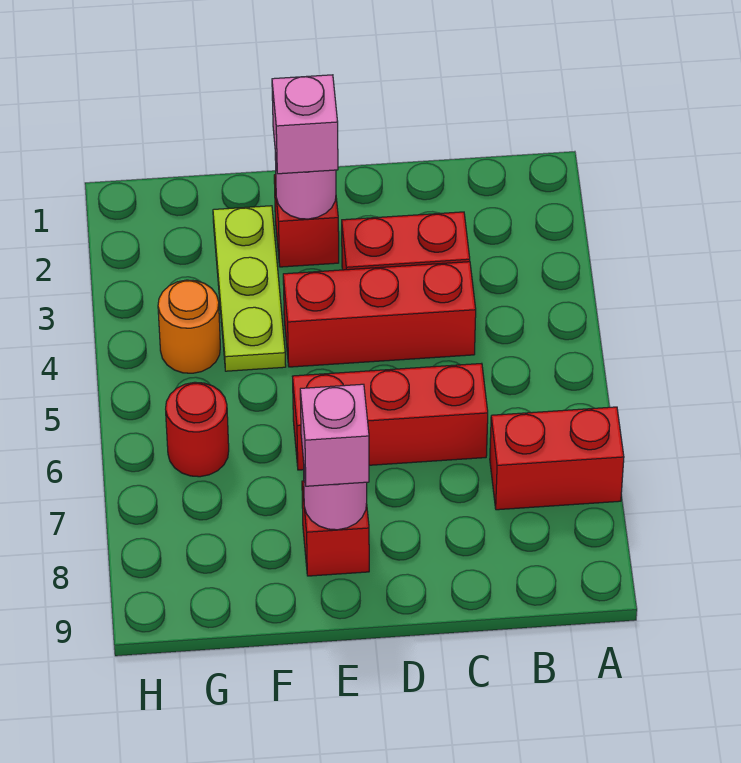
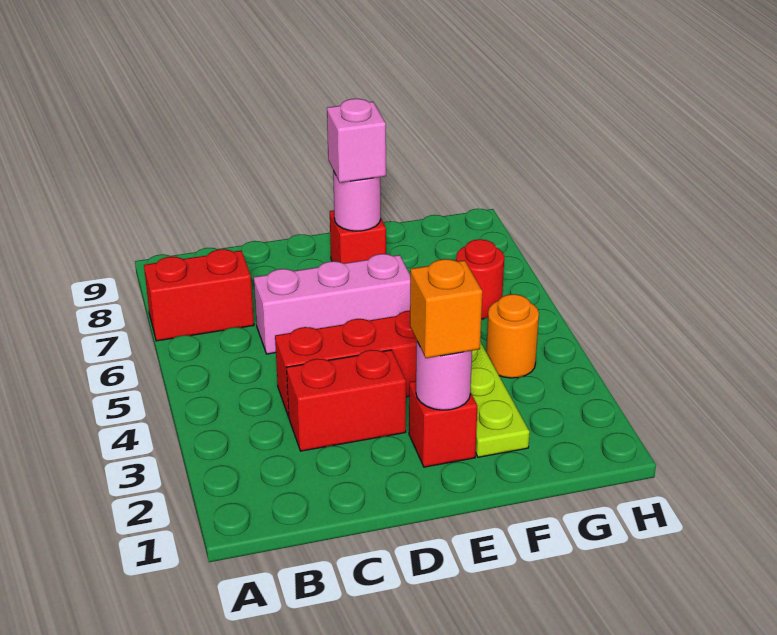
red 1x3 brick [293,363,488,470] -> pink 1x3 brick [254,254,410,354]
pink 1x1 brick [272,75,338,174] -> orange 1x1 brick [410,259,482,358]

